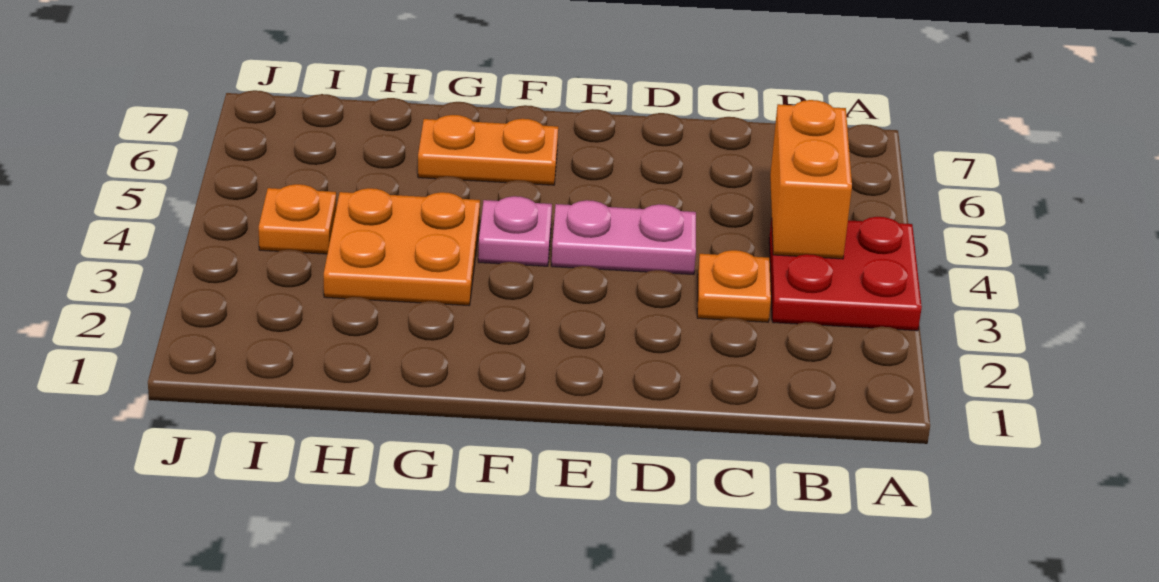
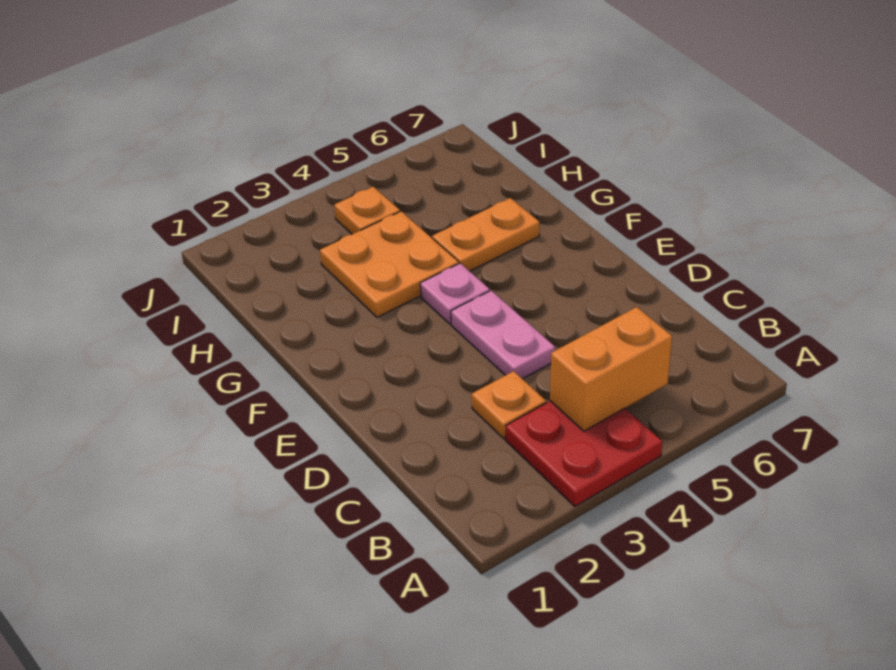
orange 1x2 plate [418,115,558,185] -> orange 1x2 plate turned to [432,198,539,271]

